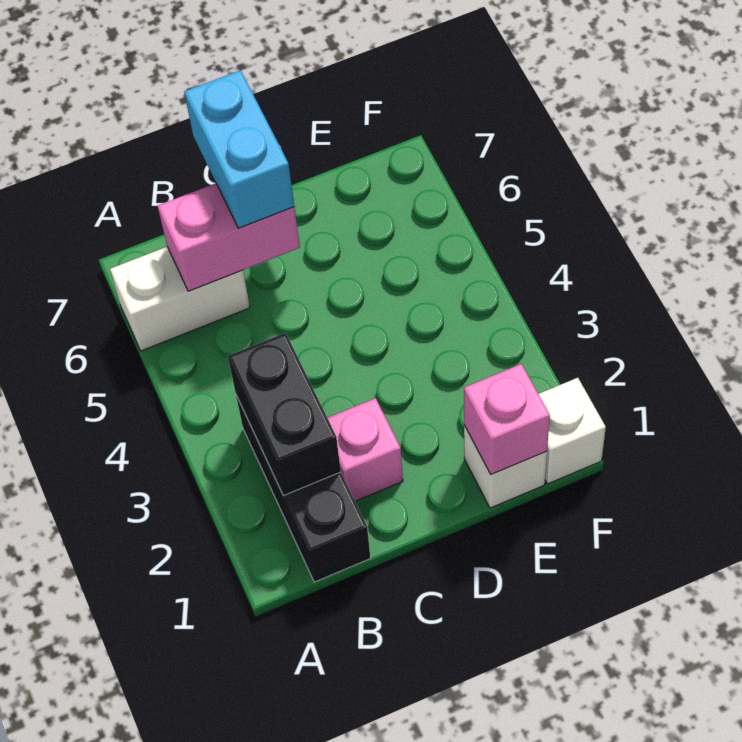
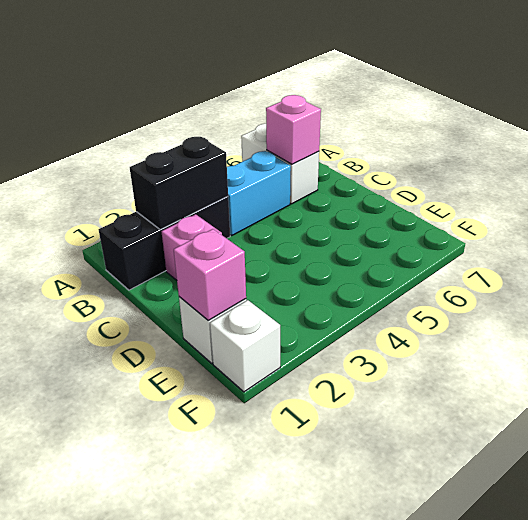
pink 1x2 brick [158,183,300,291] -> pink 1x1 brick [266,95,321,164]
cyan 1x2 brick [184,70,294,228] -> cyan 1x2 brick moved to [227,151,291,235]

